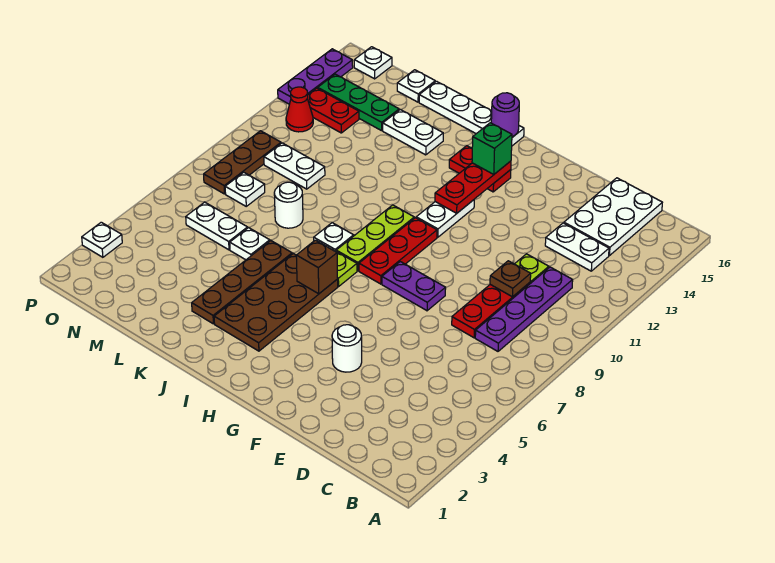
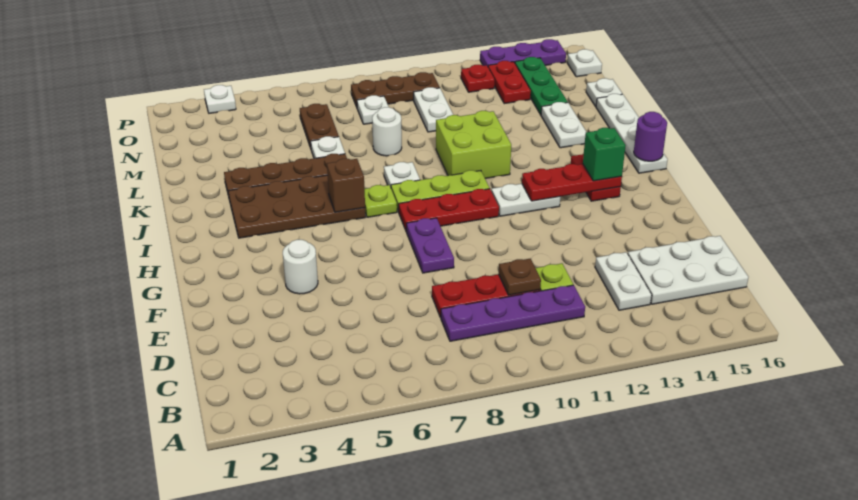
none -> lime 2x2 brick [436,111,511,178]
white 1x2 plate [186,202,248,250] -> brown 1x2 plate [300,104,339,148]
red 1x1 cone [286,87,313,132] -> red 1x1 plate [461,65,495,92]

